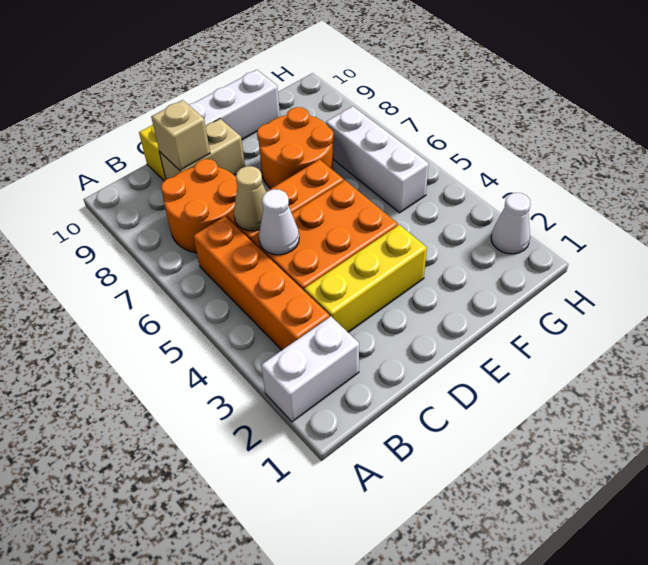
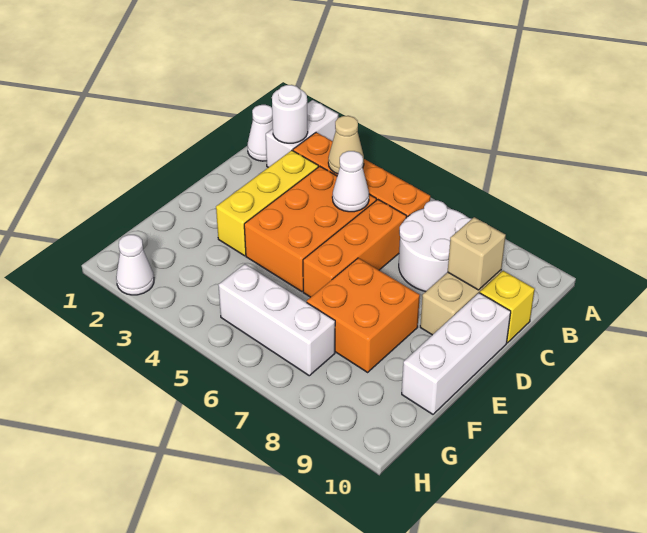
none -> white 1x1 cone [247,105,273,161]
none -> white 1x1 round brick [272,85,308,143]
orange 2x2 round brick [161,159,238,253] -> white 2x2 round brick [399,200,471,292]
tan 1x1 cone [234,166,266,231] -> tan 1x1 cone moved to [328,116,364,174]
orange 2x2 round brick [257,107,334,189] -> orange 2x2 brick [307,258,420,372]

